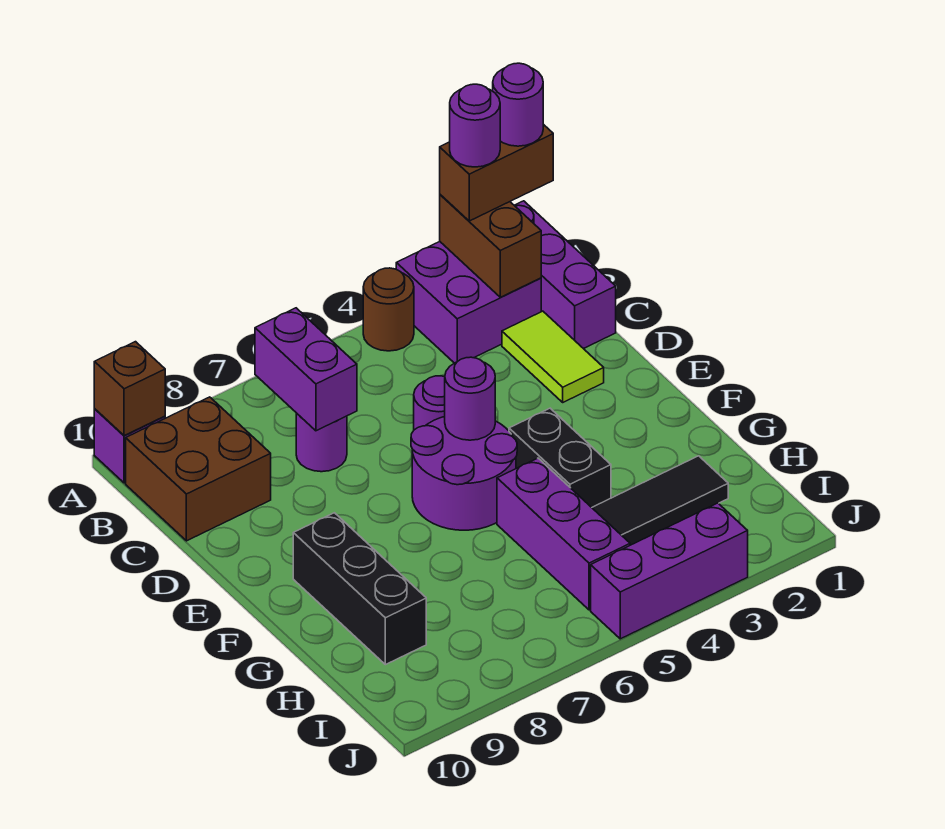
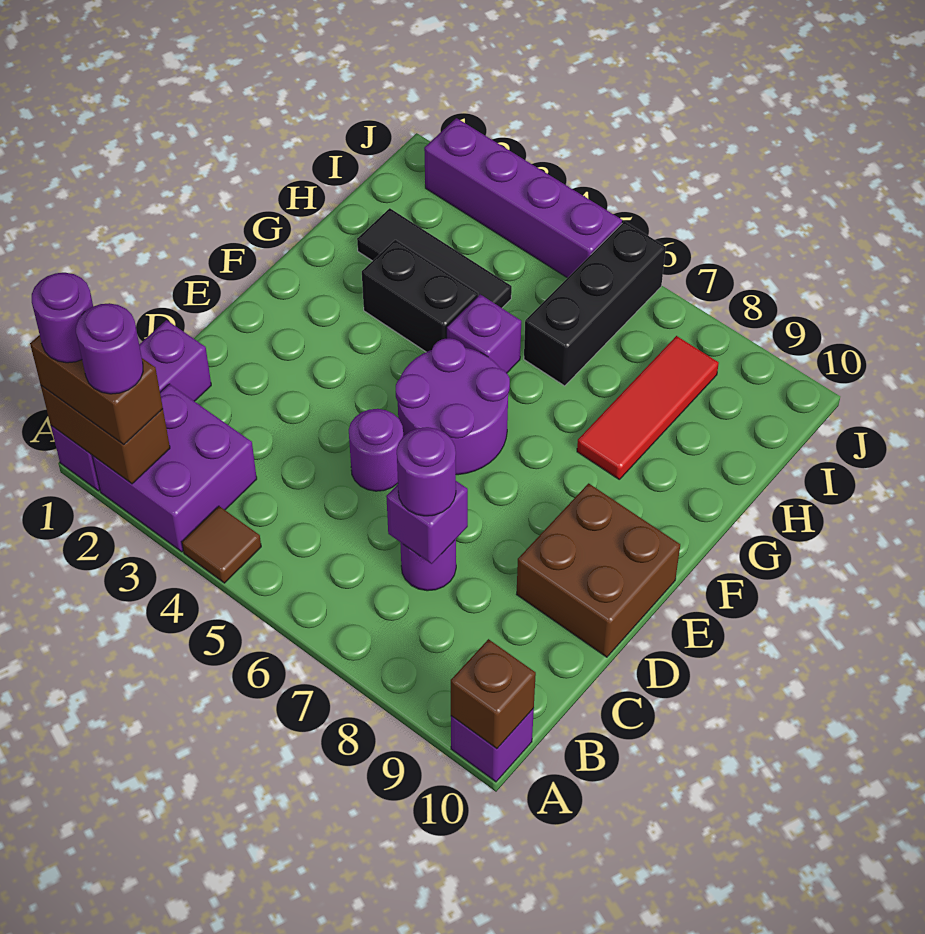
brown 1x2 brick [440,195,541,297] -> brown 1x2 brick turned to [41,386,170,484]
brown 1x1 round brick [363,268,414,351] -> brown 1x1 tile [182,506,261,583]
purple 1x2 brick [255,308,357,431] -> purple 1x1 brick [386,481,468,564]
brown 2x2 brick [126,397,271,541] -> brown 2x2 brick moved to [516,483,680,657]
lime 1x2 tile [502,311,604,402] -> none
purple 1x1 round brick [445,357,495,440] -> purple 1x1 round brick moved to [397,427,456,516]
black 1x2 brick [509,408,611,507] -> black 1x2 brick turned to [362,240,478,352]
black 1x3 brick [293,513,426,665] -> black 1x3 brick moved to [524,221,666,386]
purple 1x3 brick [497,458,630,610] -> purple 1x1 brick [447,294,521,373]
none -> red 1x3 tile [577,336,719,479]
purple 1x3 brick [591,503,748,639] -> purple 1x4 brick [424,118,622,278]

